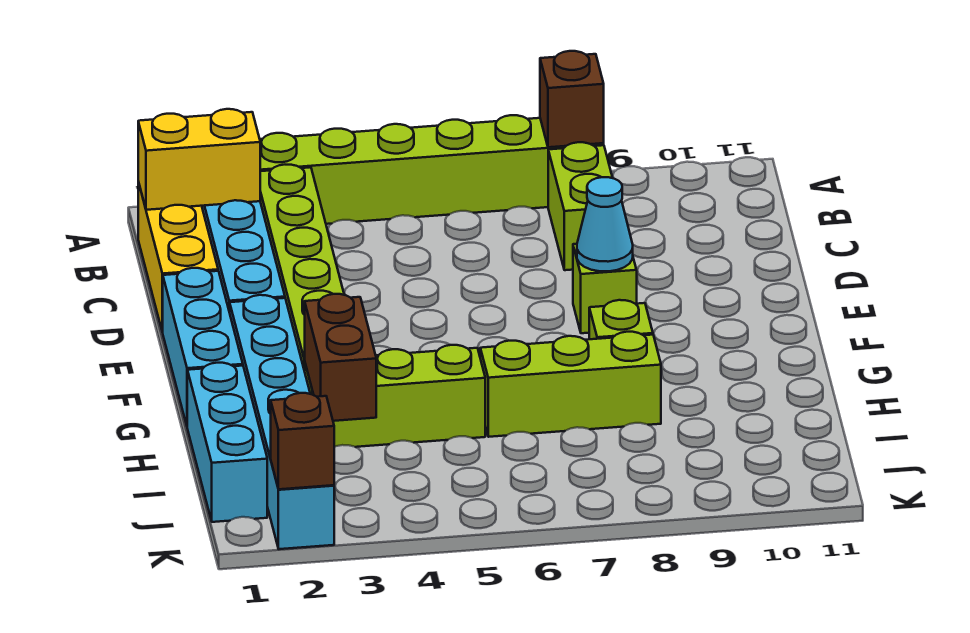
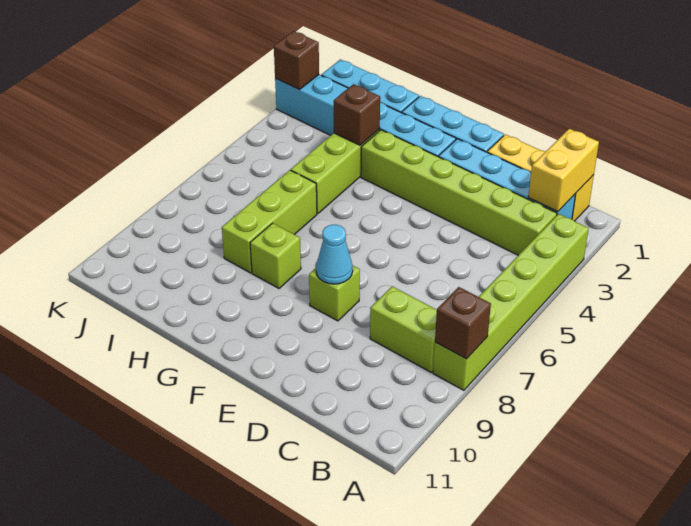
brown 1x2 brick [304,294,376,421] -> brown 1x1 brick [334,84,380,145]

